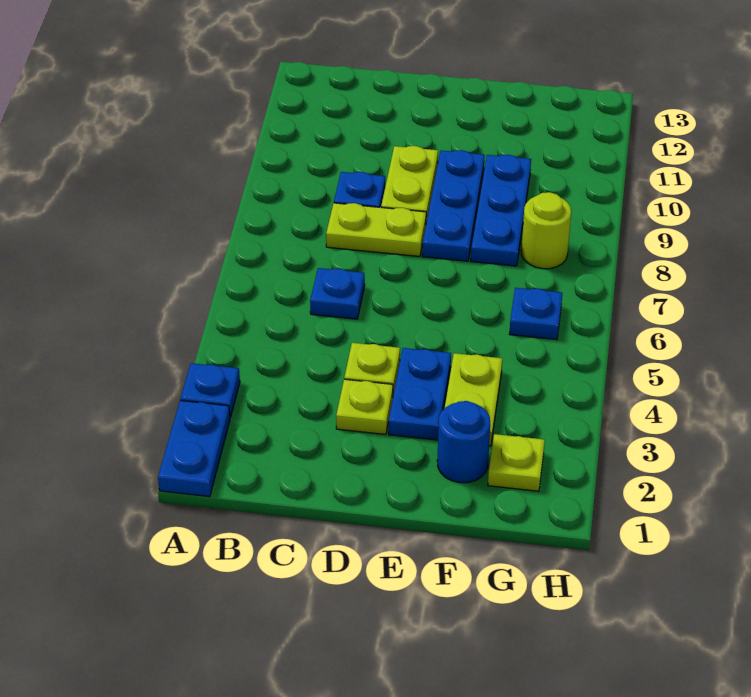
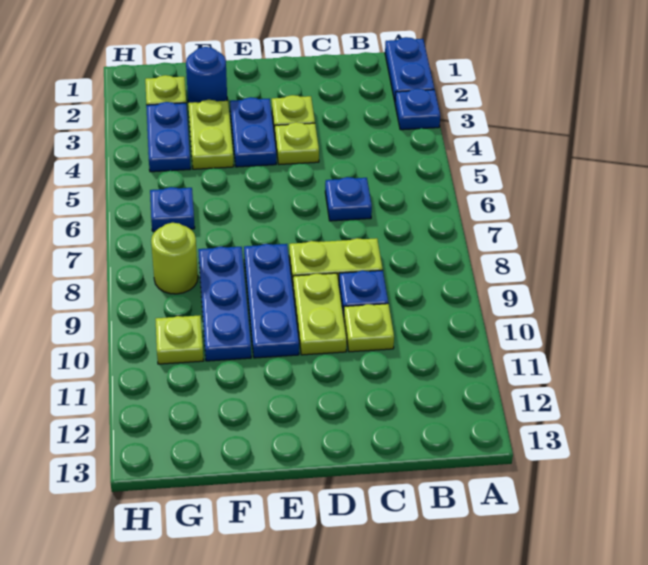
none -> lime 1x1 plate [344,304,394,352]
none -> blue 1x2 plate [146,102,191,172]
none -> lime 1x1 plate [155,316,204,364]

